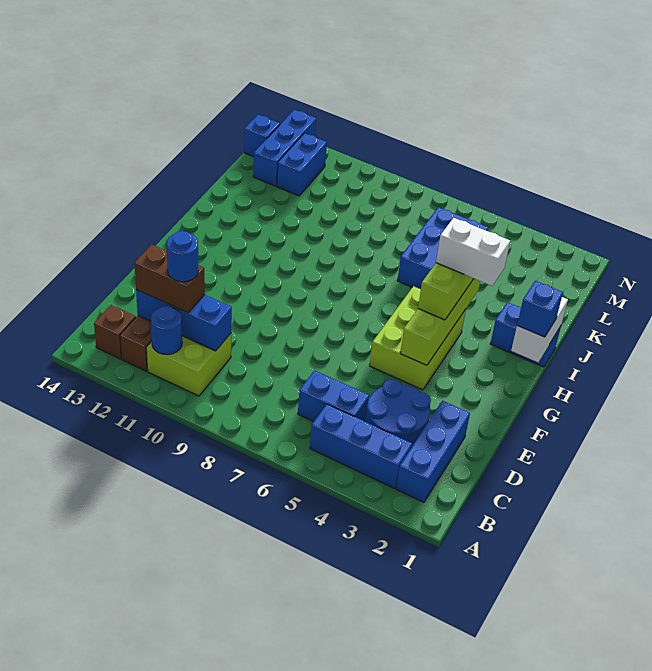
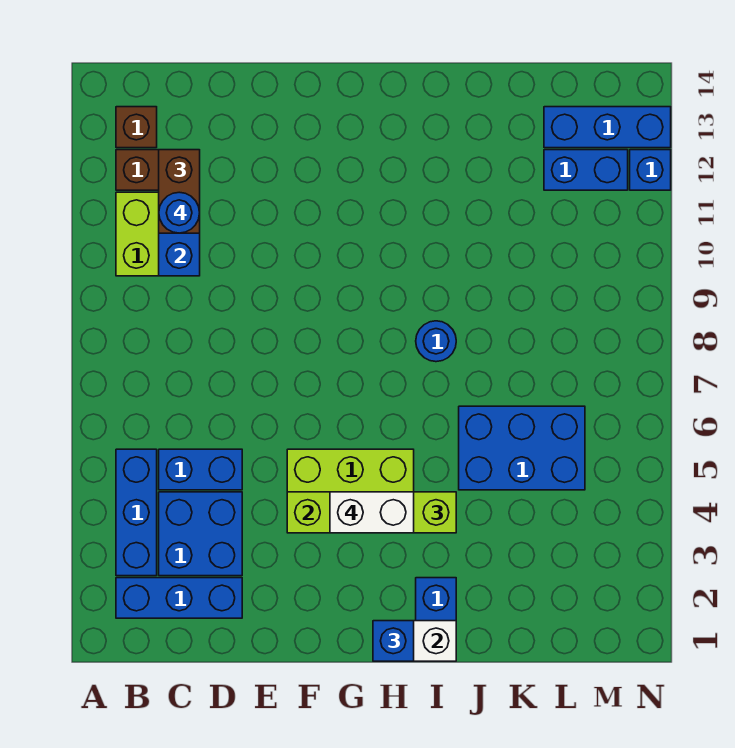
blue 1x1 round brick [151,306,182,355] -> blue 1x1 round brick moved to [416,321,456,362]
blue 2x2 round brick [365,379,431,446] -> blue 2x2 brick [159,492,242,576]
blue 1x2 brick [298,370,369,422] -> blue 1x2 brick turned to [159,449,242,490]
white 1x2 brick [436,218,510,286] -> white 1x2 brick turned to [330,492,414,533]
blue 1x1 brick [244,115,280,157] -> blue 1x1 brick moved to [630,150,671,190]

